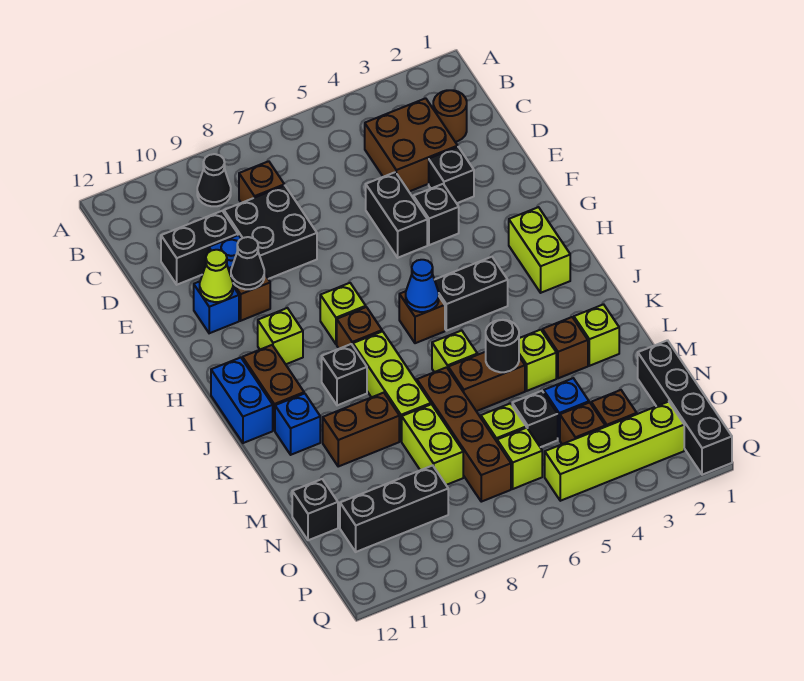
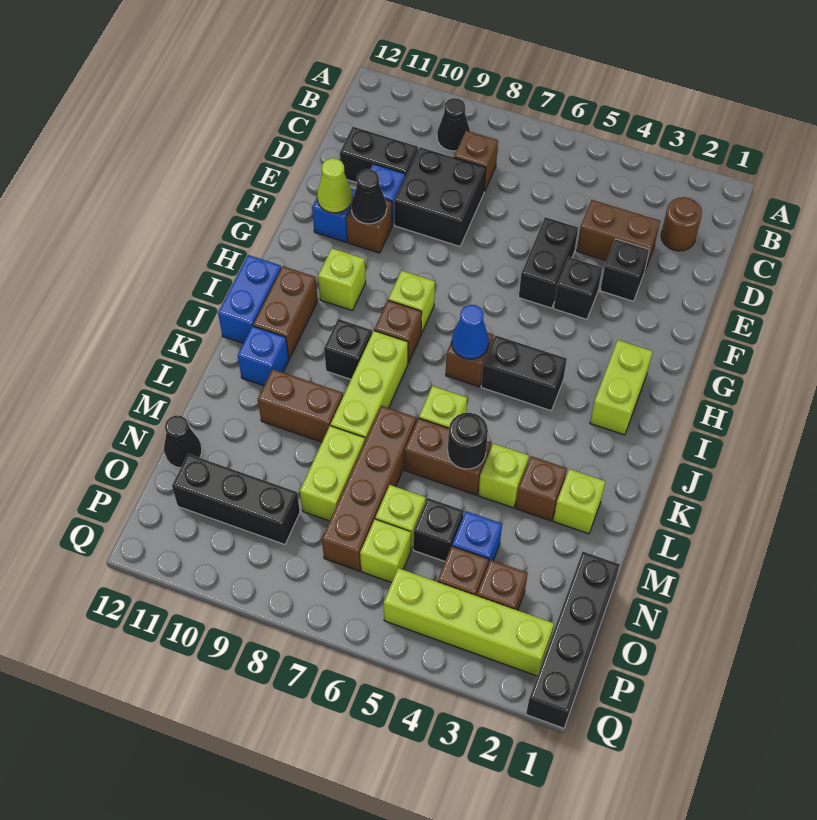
brown 2x2 brick [365,98,458,192] -> brown 1x2 brick [577,200,660,270]
black 1x1 brick [292,479,338,540] -> black 1x1 cone [164,415,202,468]

